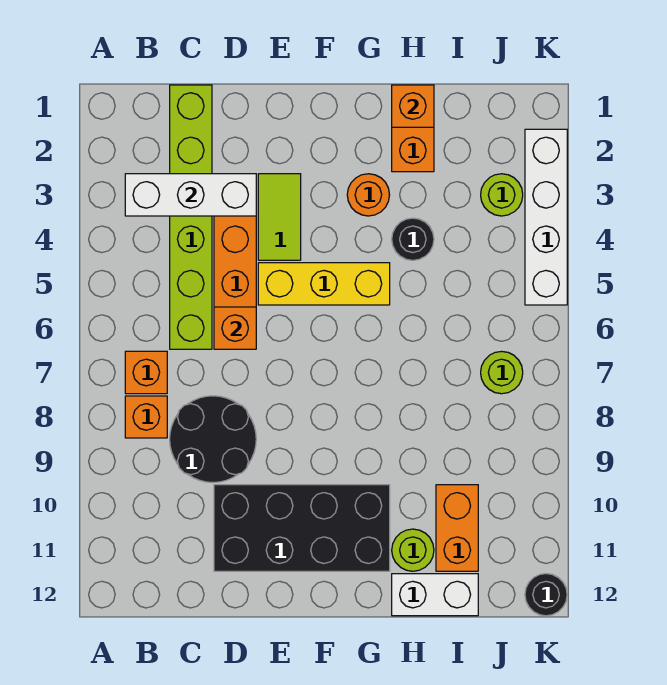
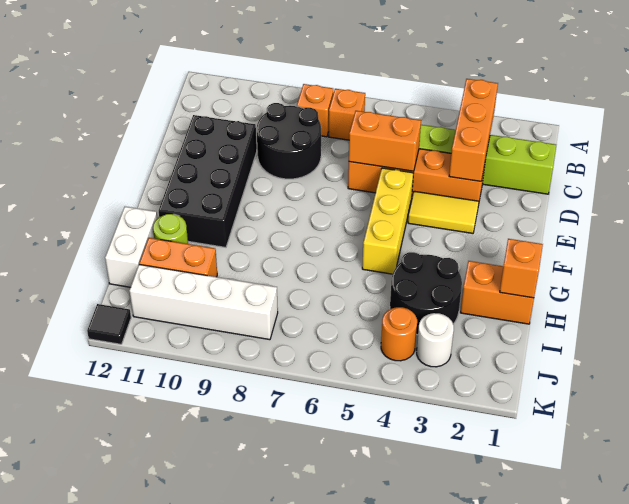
white 1x3 brick [125,174,256,216] -> orange 1x3 brick [449,79,498,181]
orange 1x1 brick [214,307,256,349] -> orange 1x2 brick [349,111,421,171]
lime 1x2 tile [258,174,301,260] -> yellow 1x2 tile [408,191,479,233]
orange 1x1 round brick [347,174,389,216] -> orange 1x1 round brick moved to [381,307,417,361]
black 1x1 round brick [392,218,434,260] -> black 2x2 round brick [390,252,462,335]
lime 1x1 round brick [481,174,523,216] -> white 1x1 round brick [417,313,454,367]
lime 1x1 round brick [481,351,523,394] -> none
white 1x4 brick [525,129,567,305] -> white 1x4 brick moved to [130,264,278,340]
black 1x1 round brick [525,574,567,616] -> black 1x1 tile [87,304,131,344]

